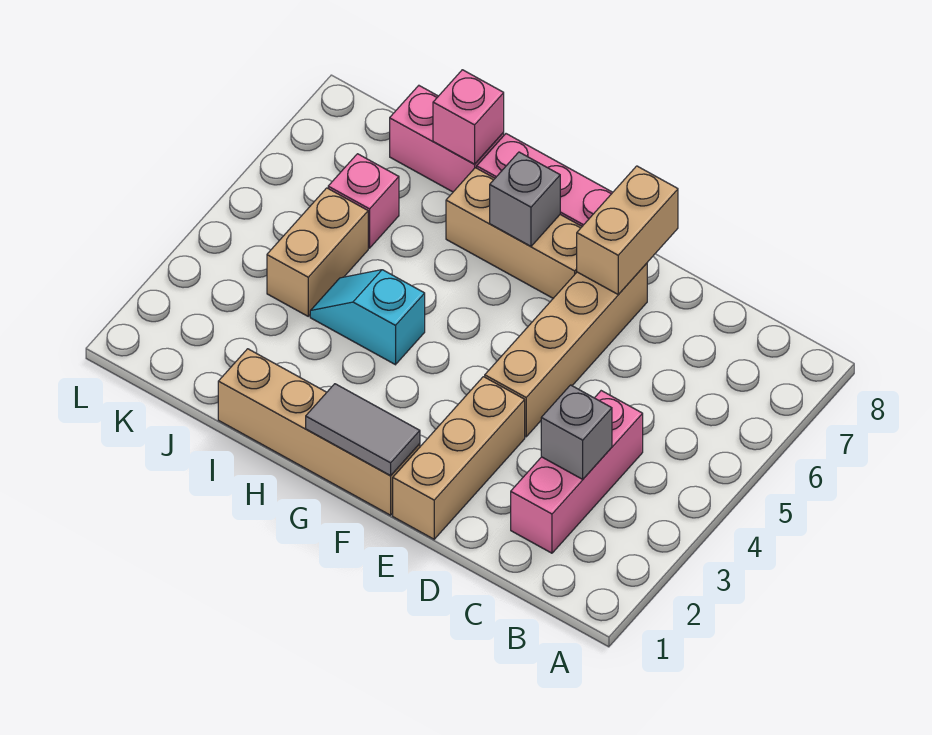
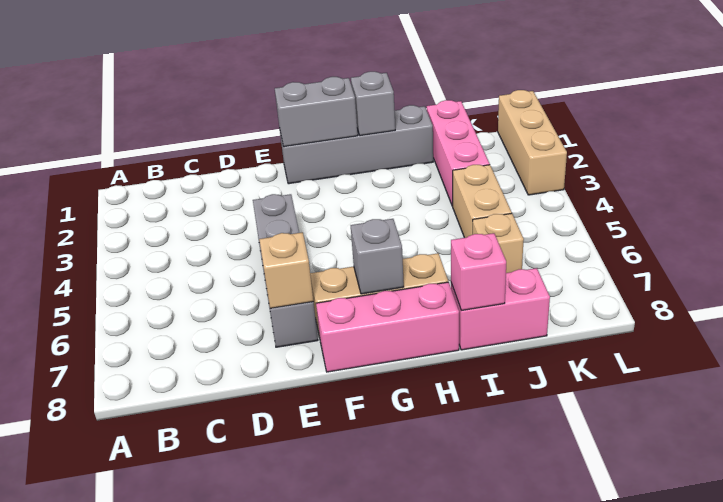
pink 1x3 brick [511,391,643,553] -> pink 1x3 brick moved to [427,100,490,206]
grey 1x1 brick [541,385,612,479] -> grey 1x1 brick moved to [351,72,395,136]
tan 1x3 brick [393,377,525,539] -> tan 1x3 brick moved to [498,90,567,195]
tan 1x4 brick [485,263,647,437] -> grey 1x4 brick [253,194,318,347]
tan 1x2 brick [577,166,678,295] -> tan 1x1 brick [259,232,313,308]
tan 1x4 brick [218,349,420,515] -> grey 1x4 brick [280,105,433,184]
grey 1x2 tile [306,384,420,476] -> grey 1x2 brick [275,77,358,147]
cyan 1x2 slope [310,270,425,365] -> none
pink 1x1 brick [328,154,399,248] -> tan 1x1 brick [473,213,524,273]

